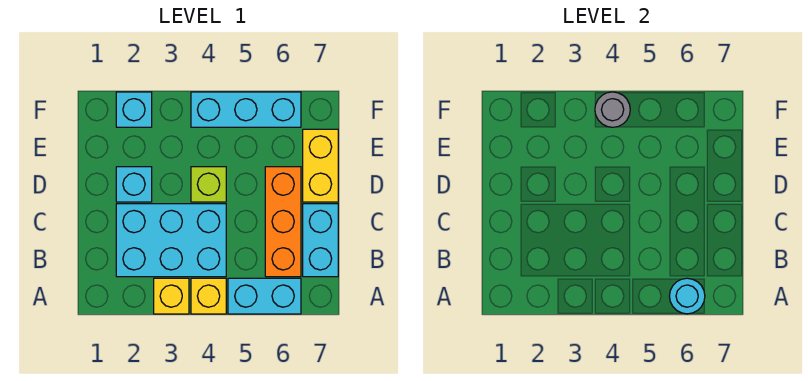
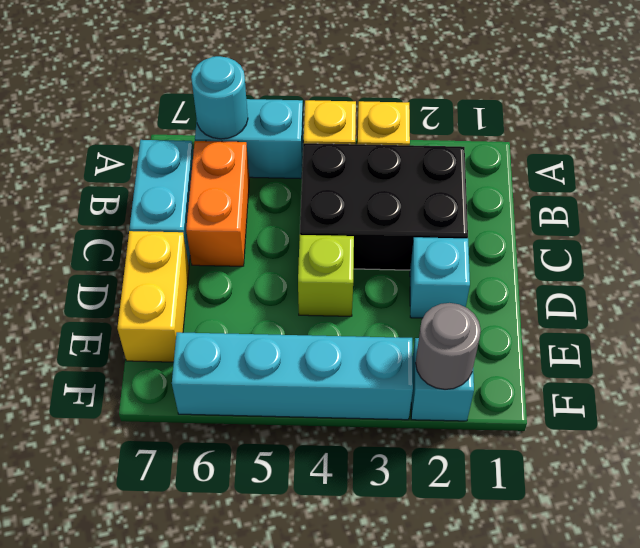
cyan 2x3 brick [116,204,226,277] -> black 2x3 brick [300,143,468,270]
orange 1x3 brick [265,167,301,277] -> orange 1x2 brick [186,141,249,266]
cyan 1x3 brick [191,92,301,127] -> cyan 1x4 brick [172,332,413,420]
grey 1x1 round brick [595,92,630,127] -> grey 1x1 round brick moved to [416,303,481,389]

